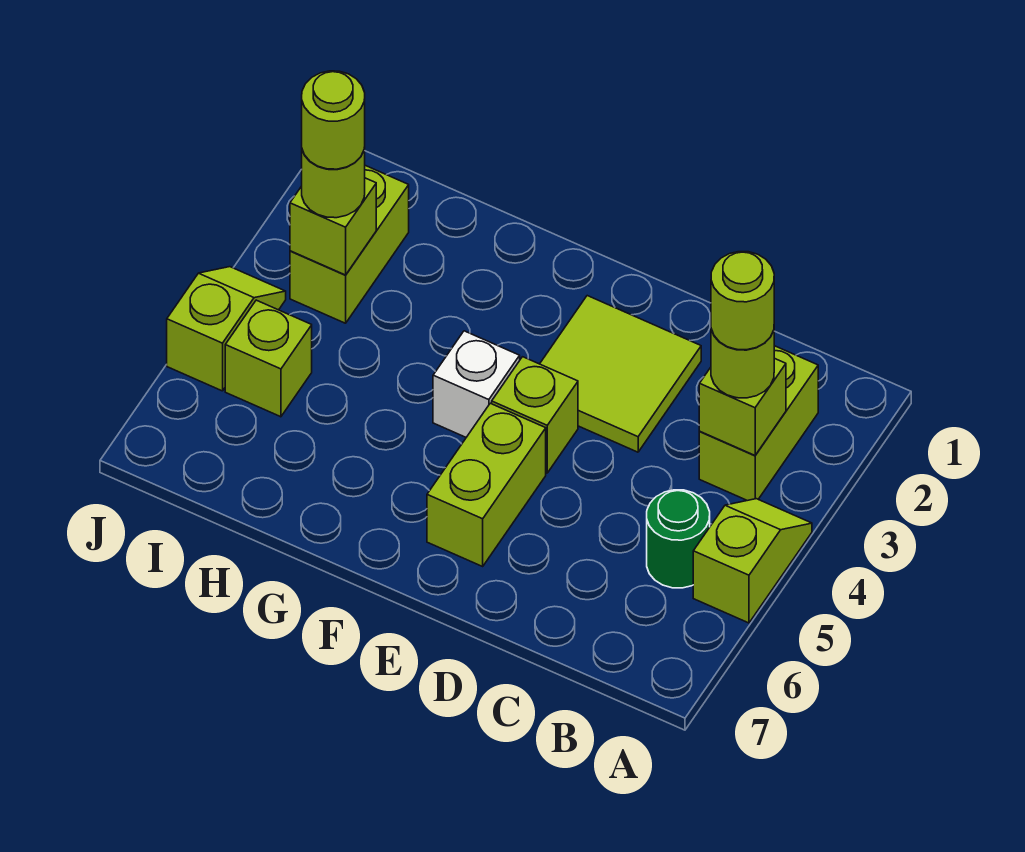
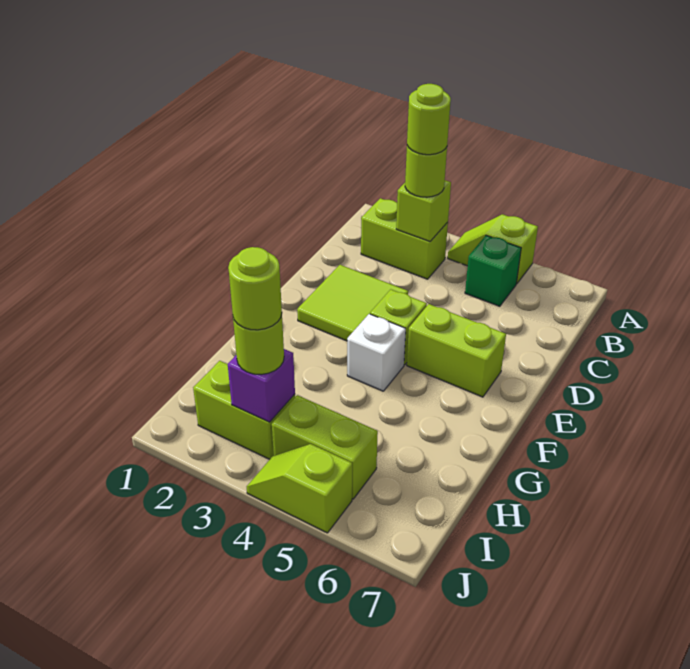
green 1x1 round brick [647,490,710,588] -> green 1x1 brick [465,236,521,306]
lime 1x1 brick [290,178,376,275] -> purple 1x1 brick [228,349,295,422]
lime 1x1 brick [225,300,312,417] -> lime 1x2 brick [272,395,378,499]

